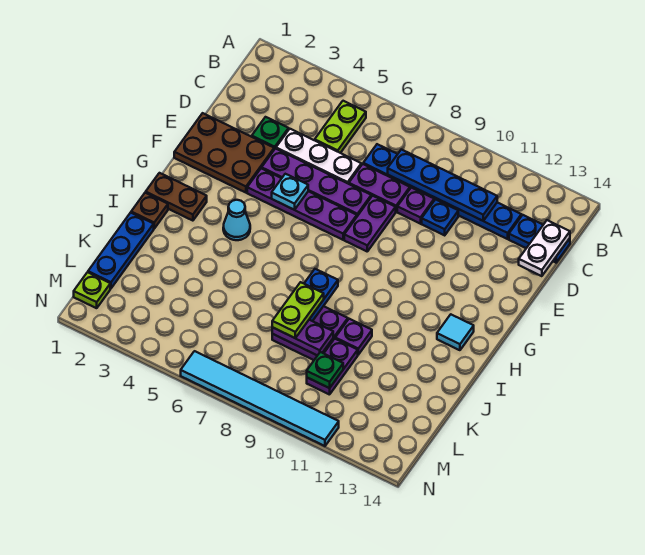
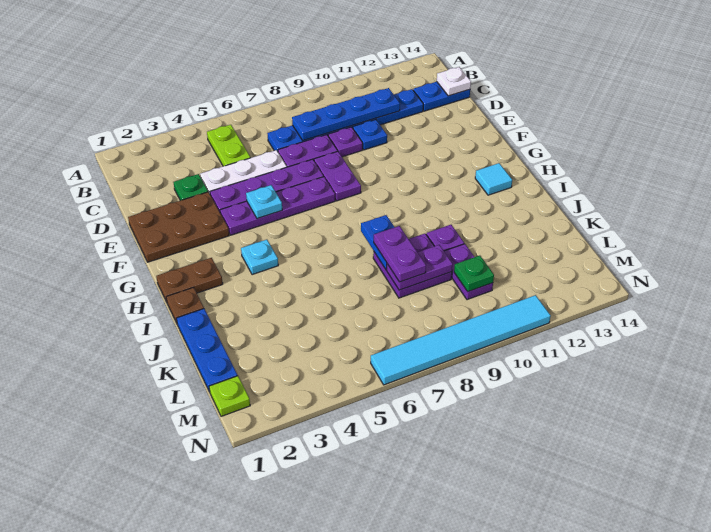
white 1x2 plate [519,220,570,276] -> white 1x1 plate [437,67,471,96]
cyan 1x1 cone [223,200,250,240] -> cyan 1x1 plate [241,240,278,275]
lime 1x2 plate [272,282,324,338] -> purple 1x2 plate [374,226,426,282]

